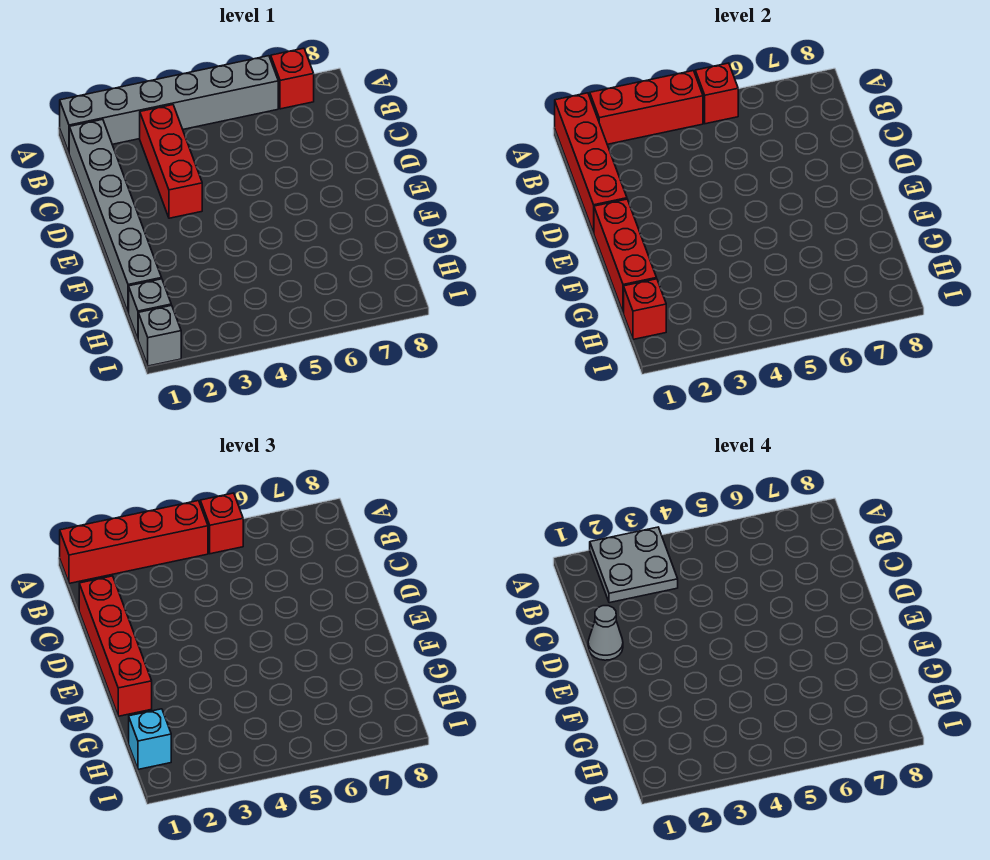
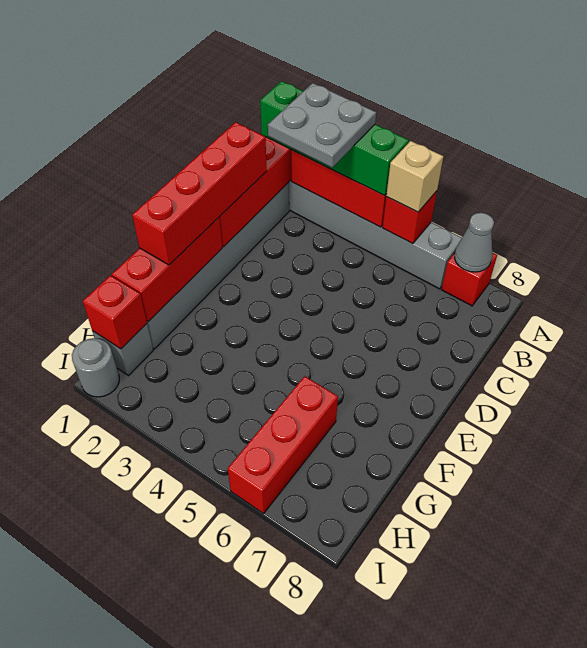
red 1x4 brick [60,501,208,584] -> green 1x4 brick [260,81,409,196]
red 1x1 brick [200,493,243,554] -> tan 1x1 brick [386,141,443,212]
red 1x3 brick [140,105,202,218] -> red 1x3 brick moved to [228,376,338,514]
grey 1x1 cone [588,606,623,660] -> grey 1x1 cone moved to [454,213,494,272]
cyan 1x1 brick [129,709,171,769] -> none
grey 1x1 brick [138,305,181,366] -> grey 1x1 round brick [72,338,119,397]

